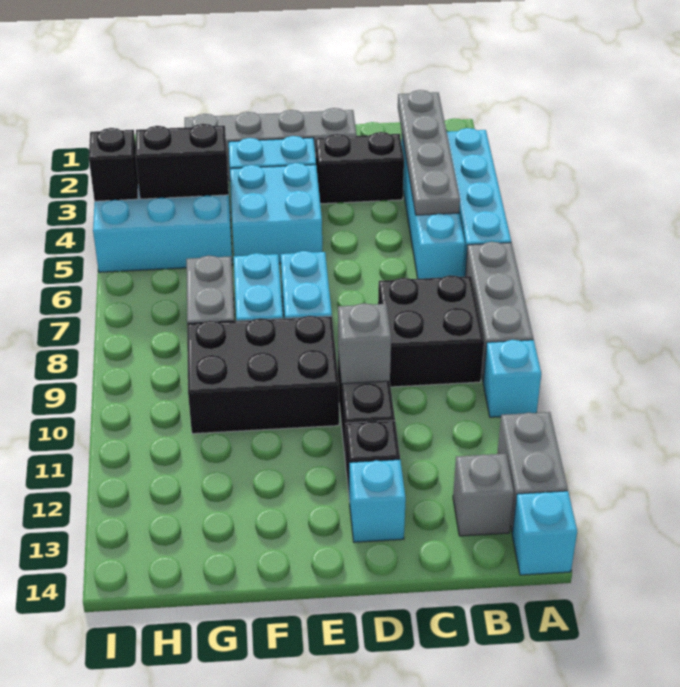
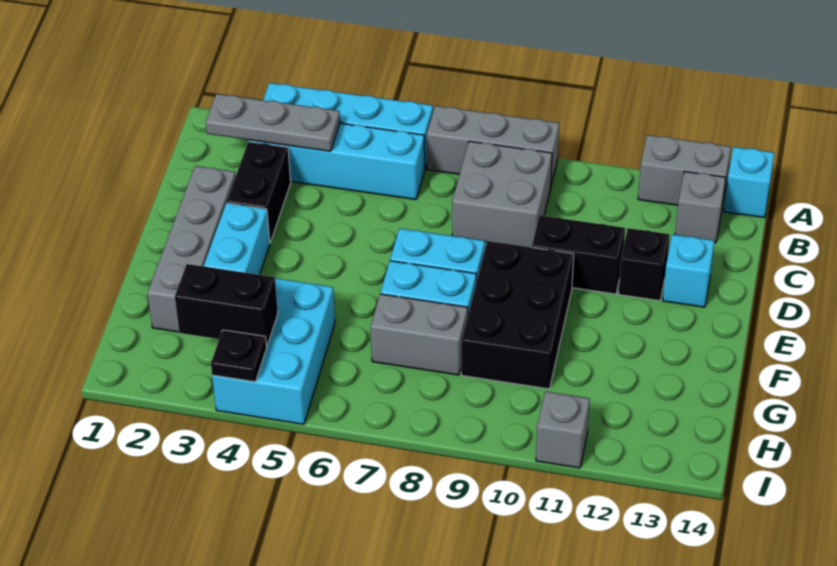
cyan 1x1 brick [483,340,541,417] -> none
grey 1x4 plate [398,90,460,215] -> grey 1x3 plate [206,94,340,151]
black 2x2 brick [378,275,484,387] -> grey 2x2 brick [452,141,552,247]
grey 1x1 brick [338,303,391,384] -> grey 1x1 brick moved to [536,392,590,468]
cyan 2x2 brick [230,163,322,263] -> none
black 1x2 brick [135,124,229,199] -> black 1x2 brick turned to [175,264,278,346]
black 1x1 brick [89,128,138,201] -> black 1x1 plate [211,330,267,382]

